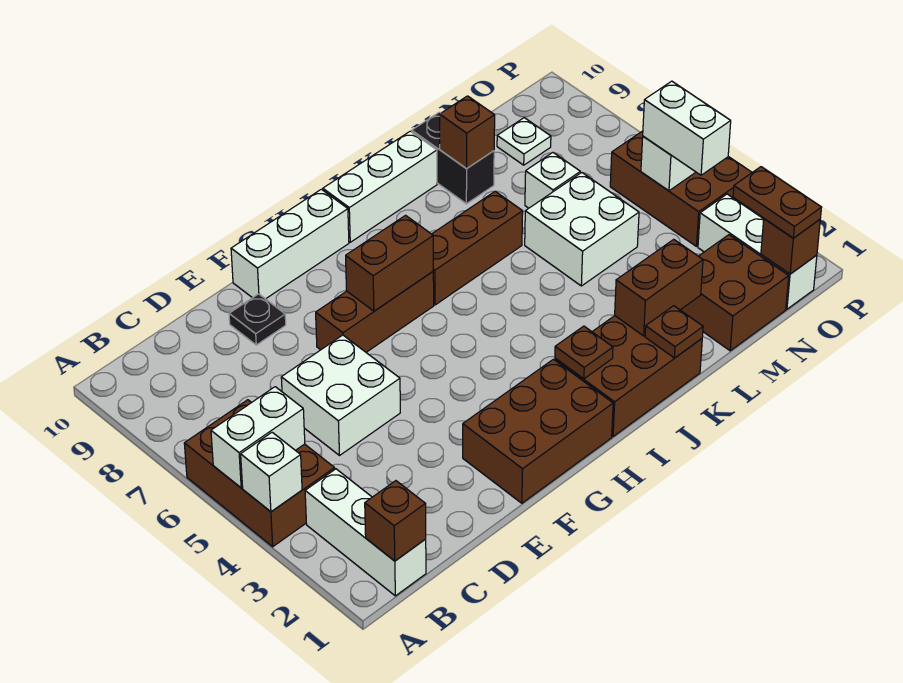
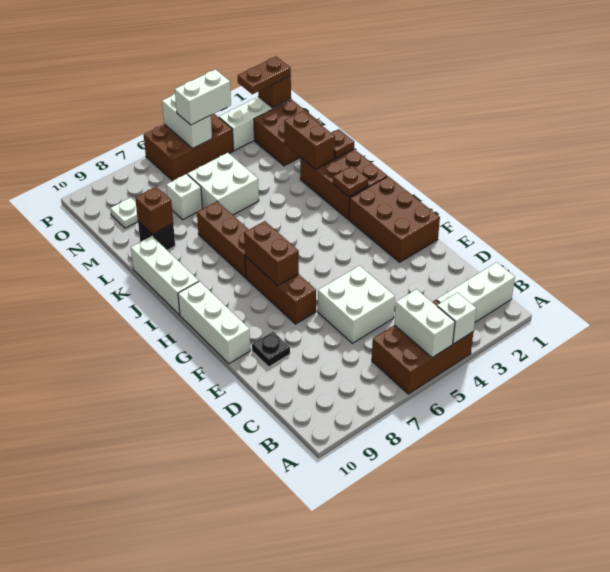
brown 1x1 brick [365,481,426,561] -> none
black 1x2 brick [412,112,494,204] -> black 1x1 brick [138,221,175,250]

